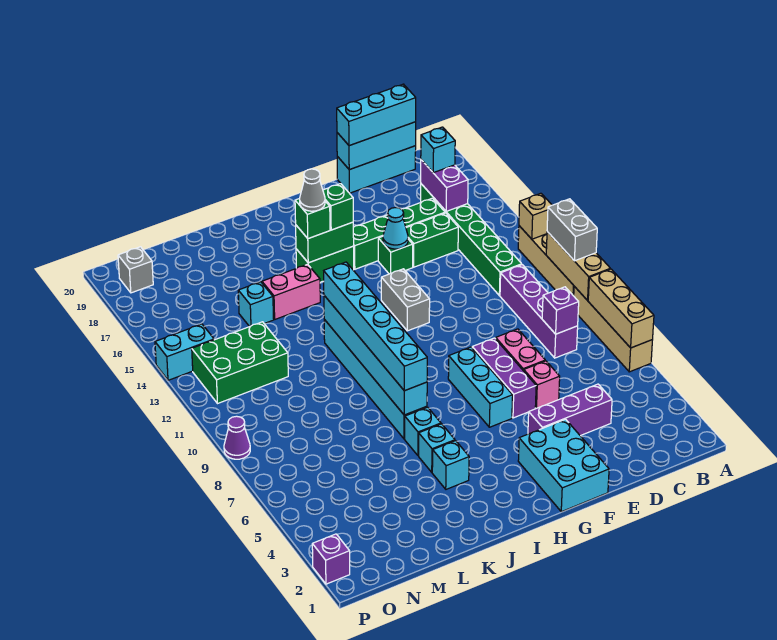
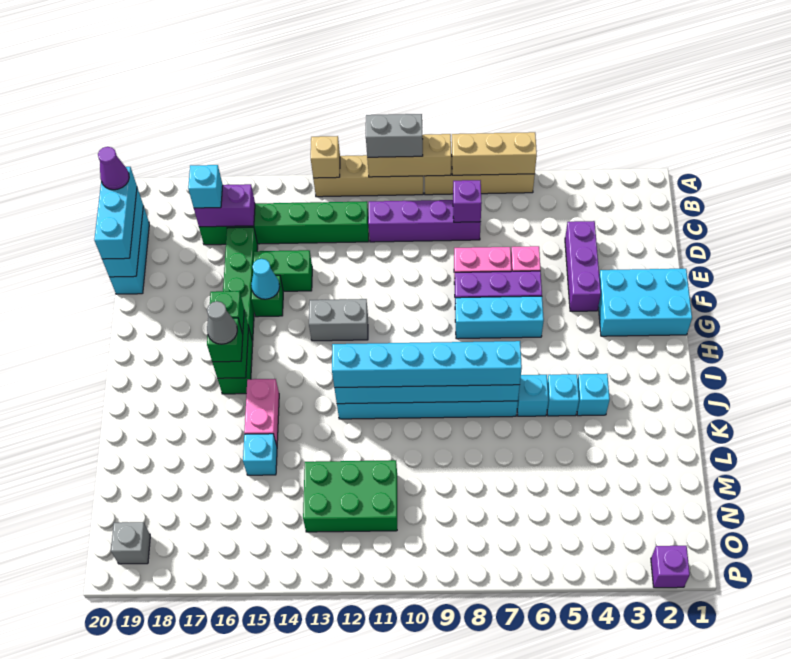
green 1x2 brick [406,213,458,267] -> green 1x2 brick turned to [253,250,312,291]
green 2x3 brick [192,322,288,404] -> green 2x3 brick turned to [303,460,397,532]
cyan 1x2 brick [155,324,214,380] -> none
purple 1x1 cone [224,416,250,459] -> purple 1x1 cone moved to [98,147,129,190]

